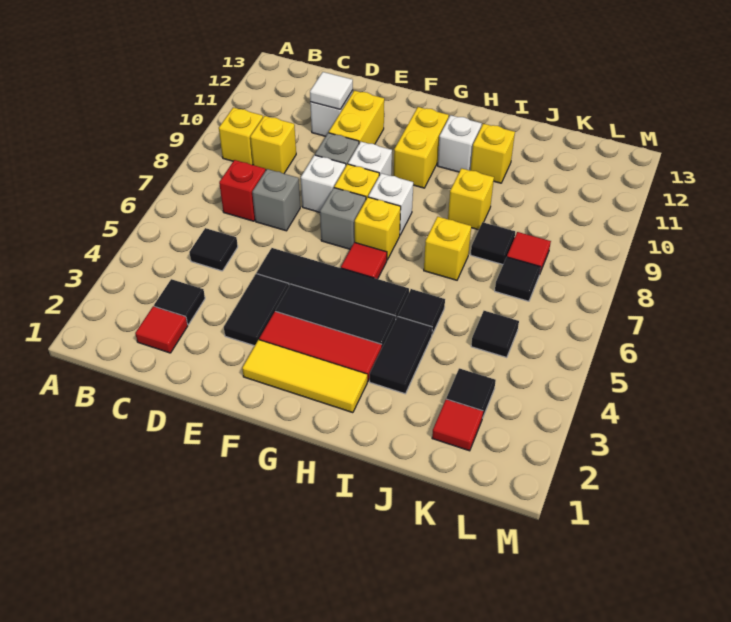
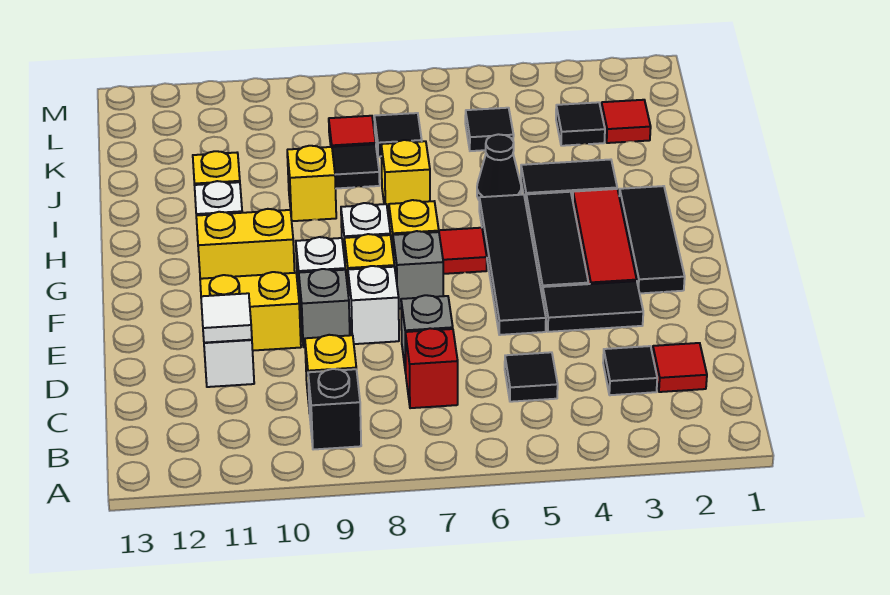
yellow 1x1 brick [219,108,263,165] -> black 1x1 brick [308,369,361,450]
yellow 1x3 tile [242,340,367,413] -> black 1x3 tile [619,186,685,293]
black 1x1 tile [398,289,445,334] -> black 1x1 cone [477,134,521,200]

